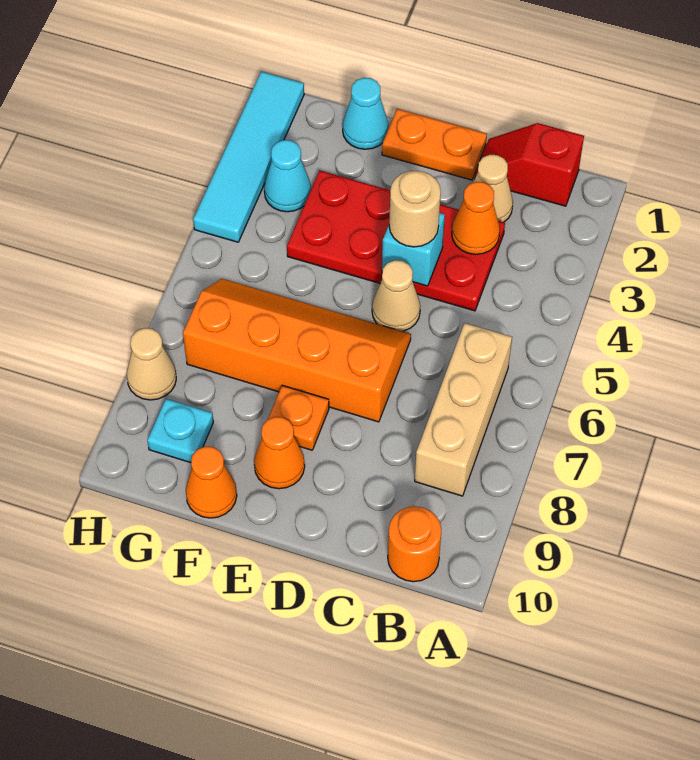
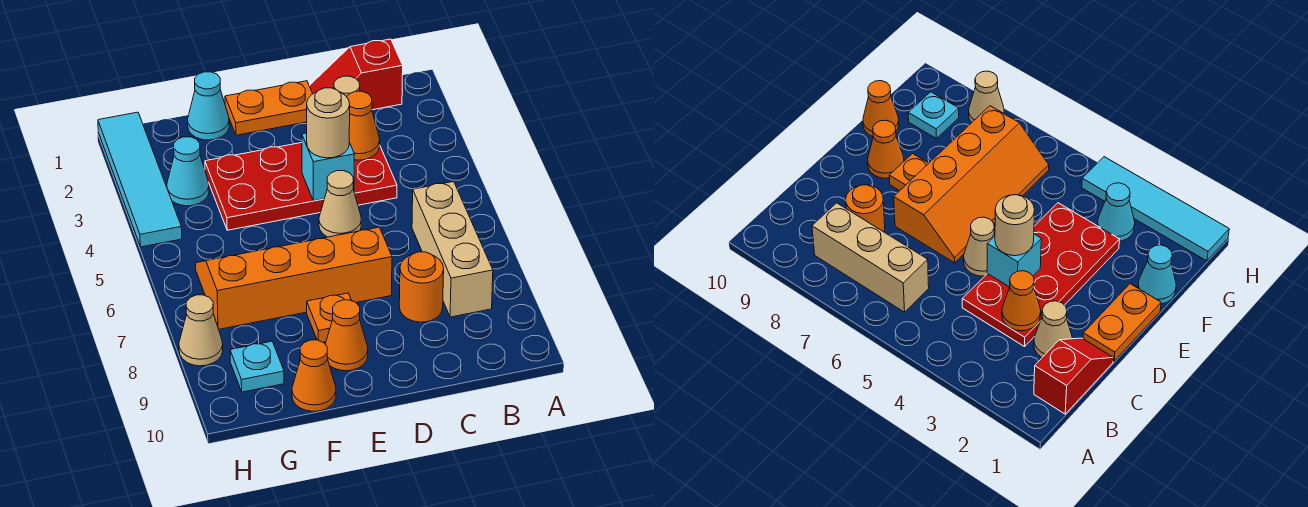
orange 1x1 round brick [388,506,441,582] -> orange 1x1 round brick moved to [399,252,444,322]

